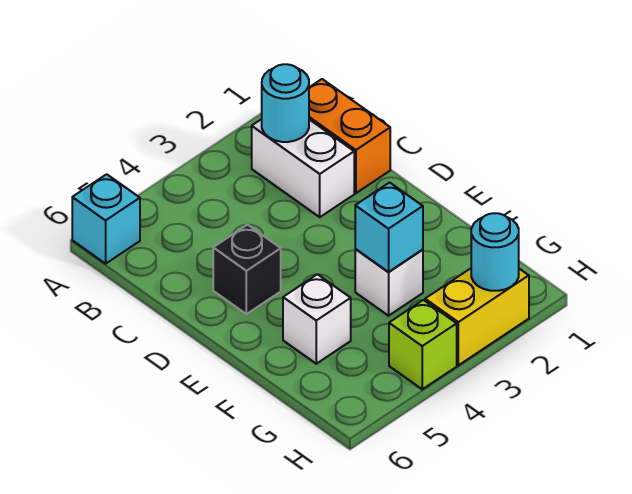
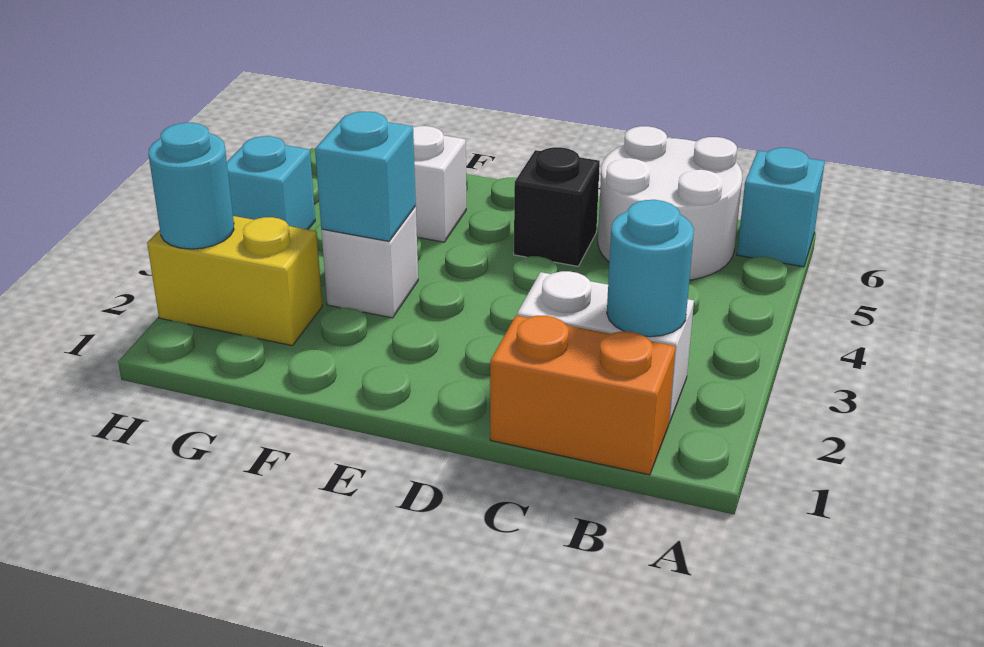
none -> white 2x2 round brick [598,126,742,280]
yellow 1x2 brick [425,268,529,365] -> yellow 1x2 brick turned to [147,216,322,346]
lime 1x1 brick [389,300,457,389] -> cyan 1x1 brick [227,136,315,229]

